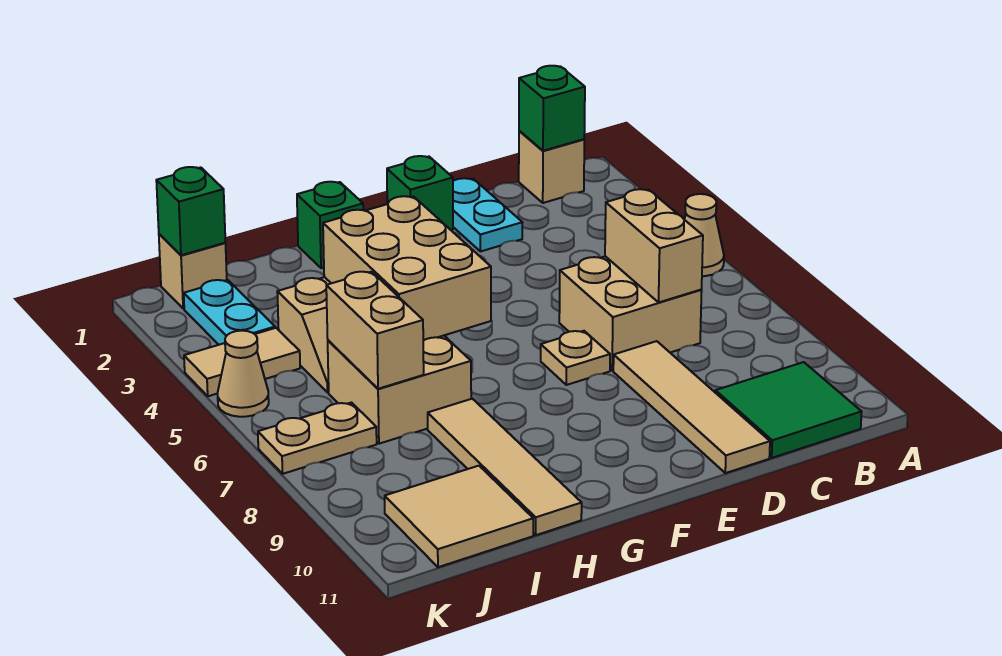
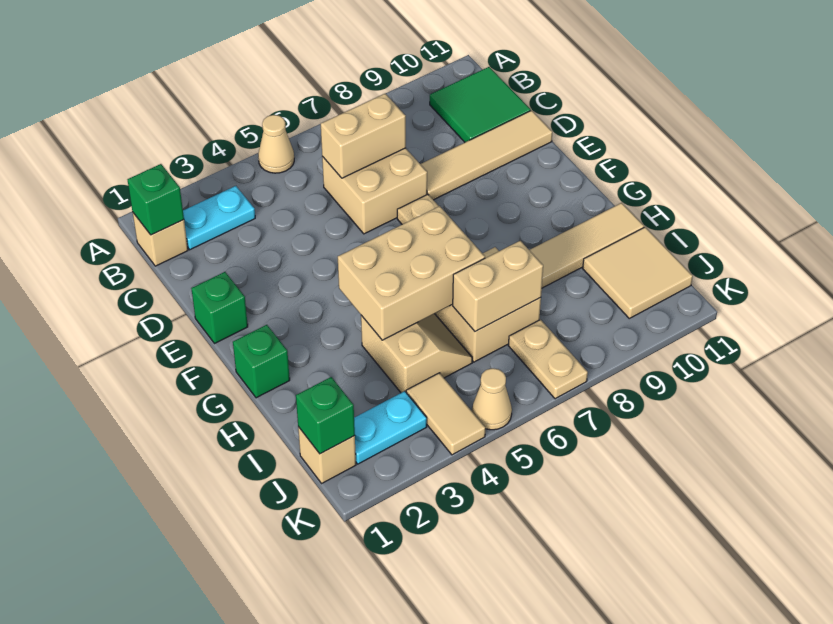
cyan 1x2 plate [453,178,523,251] -> cyan 1x2 plate moved to [183,186,255,250]

